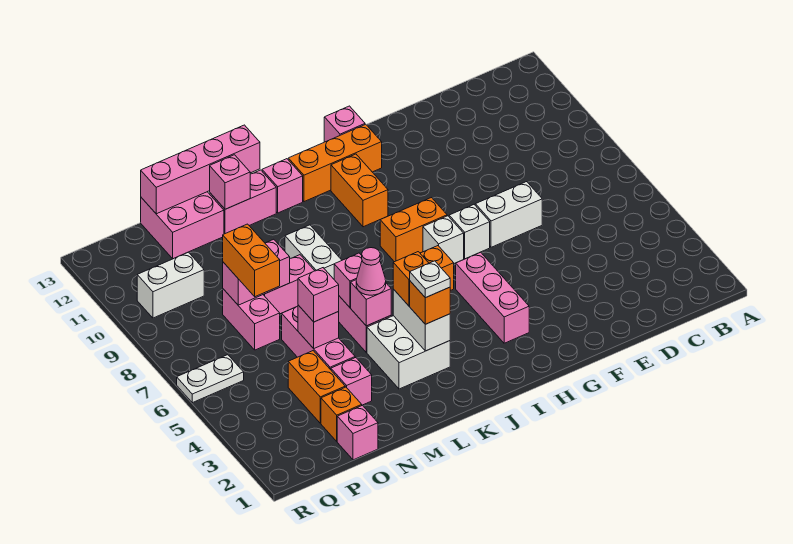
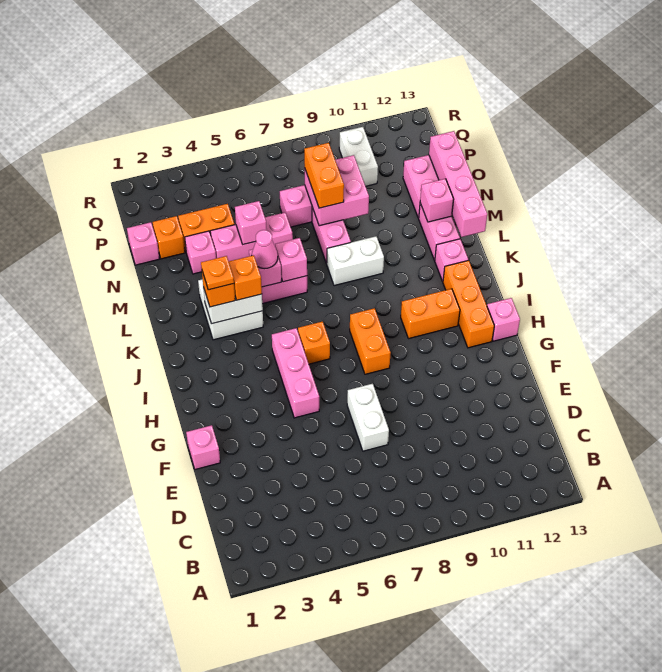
white 1x1 brick [449,205,490,259] -> none
pink 1x3 brick [456,252,529,343] -> pink 1x3 brick turned to [272,328,319,418]
white 1x1 brick [423,216,464,263] -> none
white 1x1 plate [410,261,450,298] -> orange 1x1 plate [201,256,234,290]
pink 1x1 brick [298,268,339,322] -> pink 1x1 brick moved to [186,425,220,469]
pink 1x2 brick [223,239,290,305] -> pink 2x2 brick [305,155,369,226]
orange 1x2 brick [223,224,280,297] -> orange 1x2 brick turned to [304,143,344,208]
white 1x2 plate [177,355,244,403] -> none

